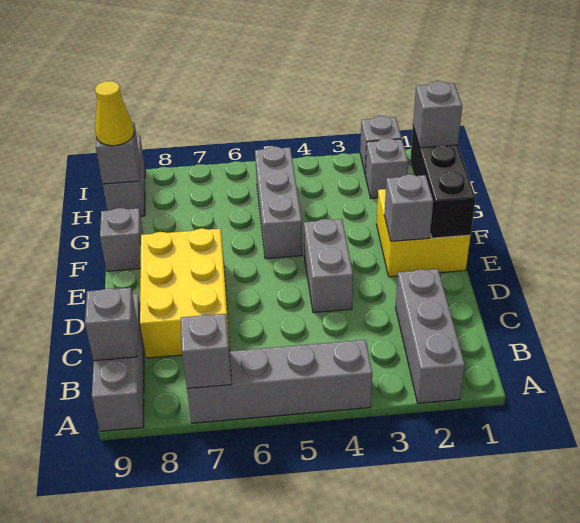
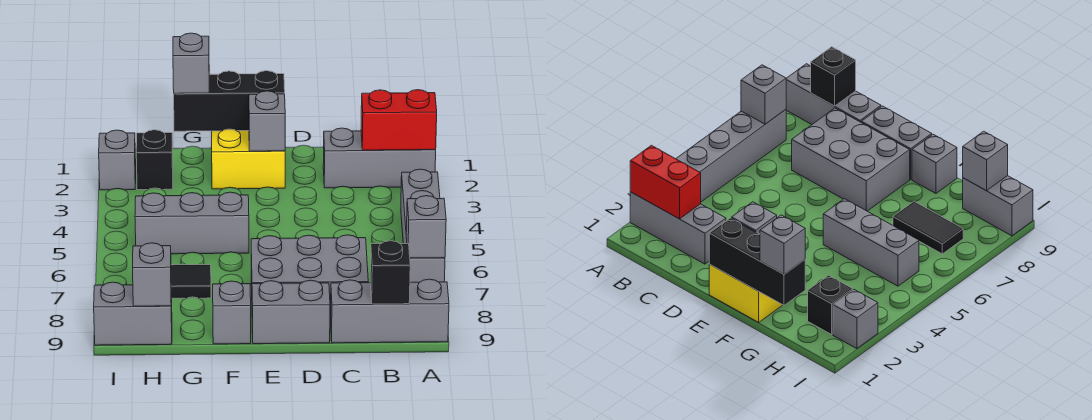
none -> red 1x2 brick [361,90,437,150]
grey 1x1 brick [85,288,138,361] -> black 1x1 brick [370,241,410,304]
yellow 2x3 brick [140,229,230,358] -> grey 2x3 brick [251,235,368,320]
grey 1x2 brick [304,219,353,313] -> grey 1x2 brick moved to [252,280,330,344]
none -> black 1x2 tile [171,265,211,298]
grey 1x1 brick [365,138,408,198] -> black 1x1 brick [136,130,173,190]
yellow 1x1 cone [95,81,134,146] -> none

